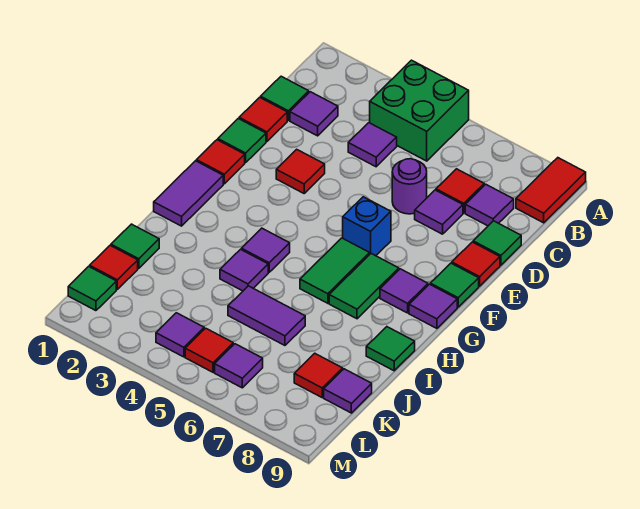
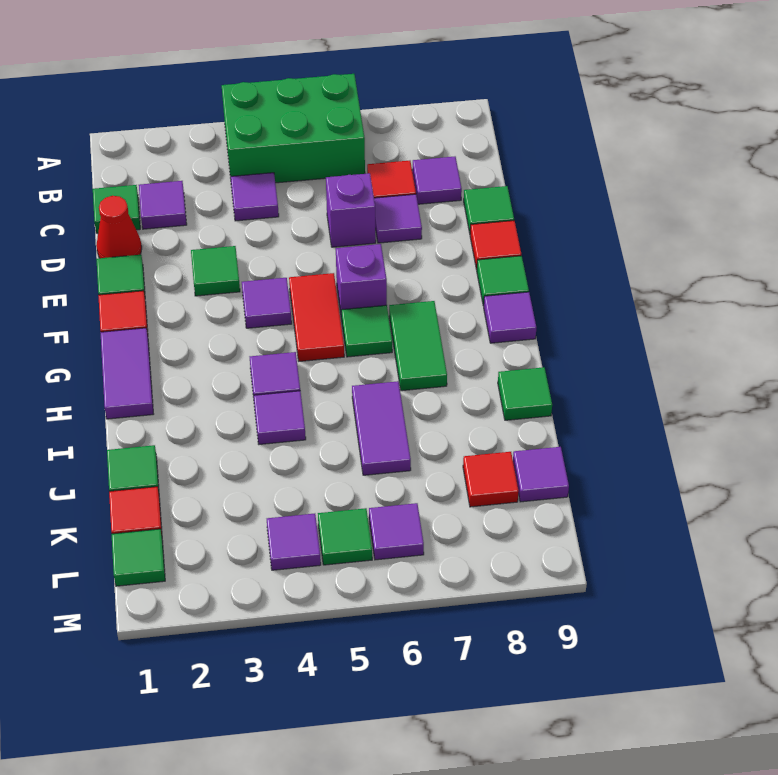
green 2x2 brick [370,60,469,161] -> green 2x3 brick [222,74,365,183]
red 1x2 tile [516,158,586,223] -> red 1x2 tile moved to [289,273,344,361]
red 1x1 tile [239,97,287,141] -> red 1x1 cone [96,196,142,258]
purple 1x1 round brick [392,159,427,214] -> purple 1x1 brick [326,173,376,247]
red 1x1 tile [276,149,325,193] -> green 1x1 tile [191,246,240,296]
blue 1x1 brick [343,197,391,256] -> purple 1x1 brick [336,244,387,319]
green 1x2 tile [300,238,370,303] -> green 1x1 tile [341,305,392,357]
purple 1x1 tile [380,269,428,313] -> purple 1x1 tile moved to [242,278,292,328]
purple 1x2 tile [228,286,305,345] -> purple 1x2 tile turned to [352,381,411,475]
red 1x1 tile [185,328,233,372] -> green 1x1 tile [318,508,372,565]

